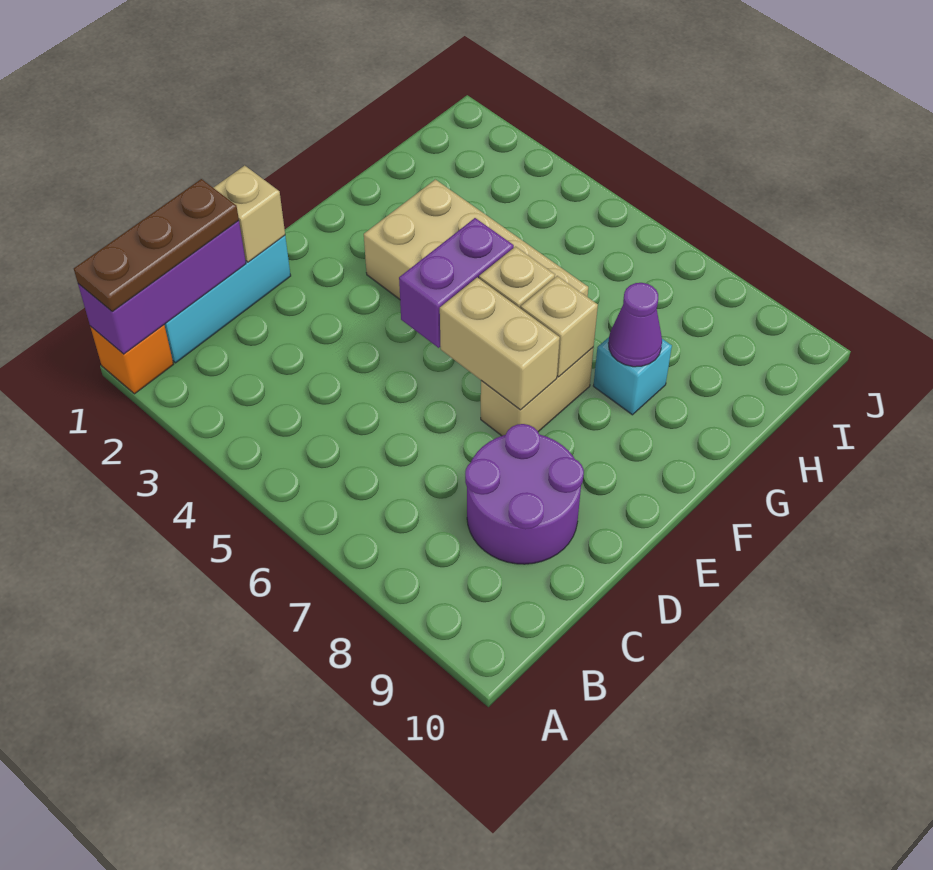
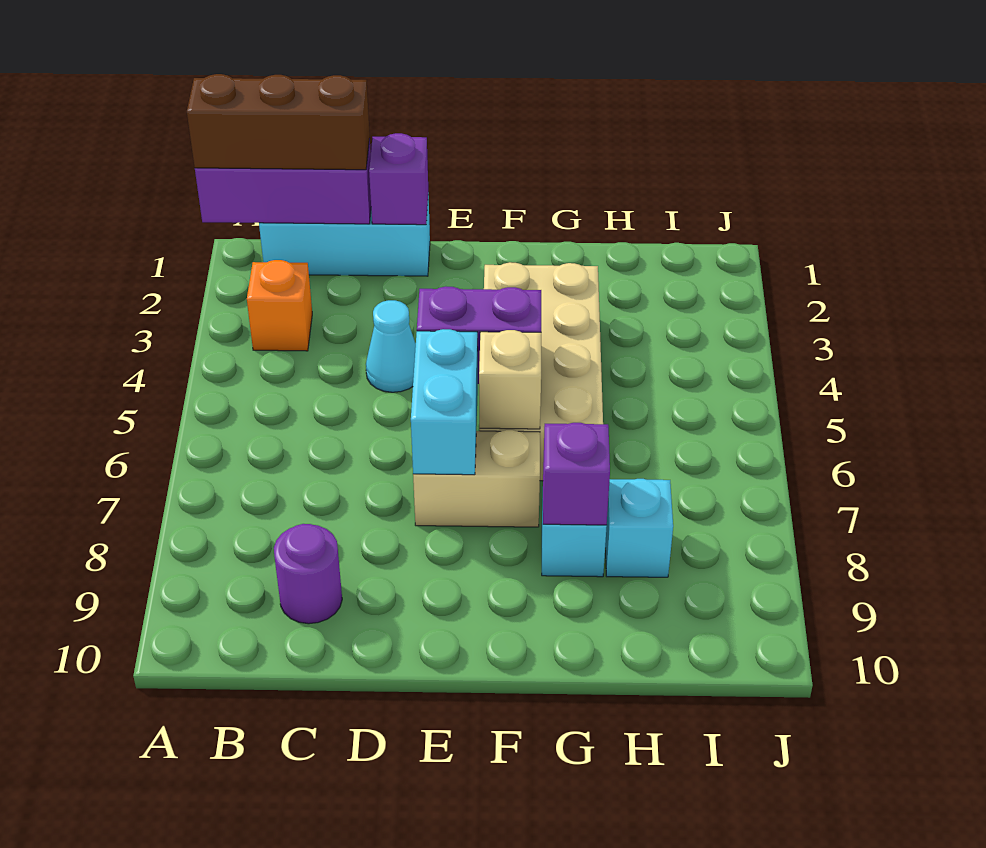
orange 1x1 brick [90,325,174,394] -> orange 1x1 brick moved to [247,260,312,351]
brown 1x3 plate [74,179,239,312] -> brown 1x3 brick [187,74,370,170]
purple 2x2 round brick [465,424,584,564] -> purple 1x1 round brick [274,524,342,624]
tan 1x1 brick [213,166,285,262] -> purple 1x1 brick [369,133,428,225]
none -> cyan 1x1 cone [366,300,416,392]
tan 1x2 brick [440,277,560,410] -> cyan 1x2 brick [411,329,478,475]
tan 1x1 brick [521,276,598,377] -> none
purple 1x1 cone [608,283,662,367] -> purple 1x1 brick [543,423,610,525]
none -> cyan 1x1 brick [605,479,673,577]

